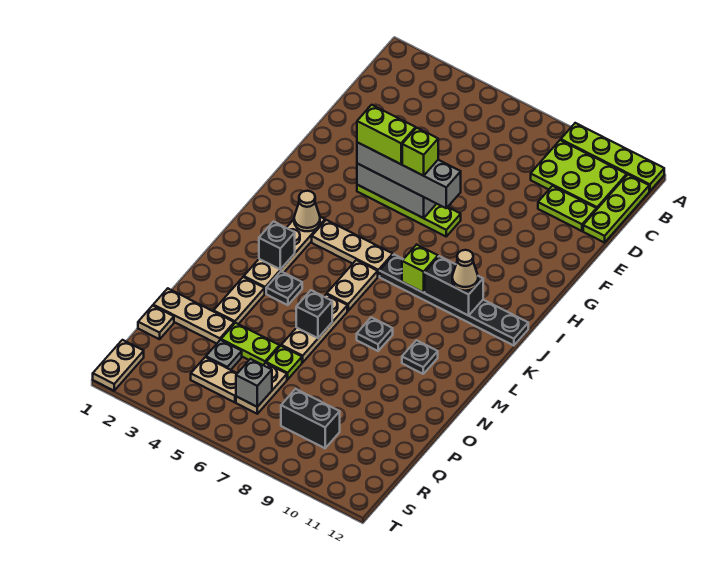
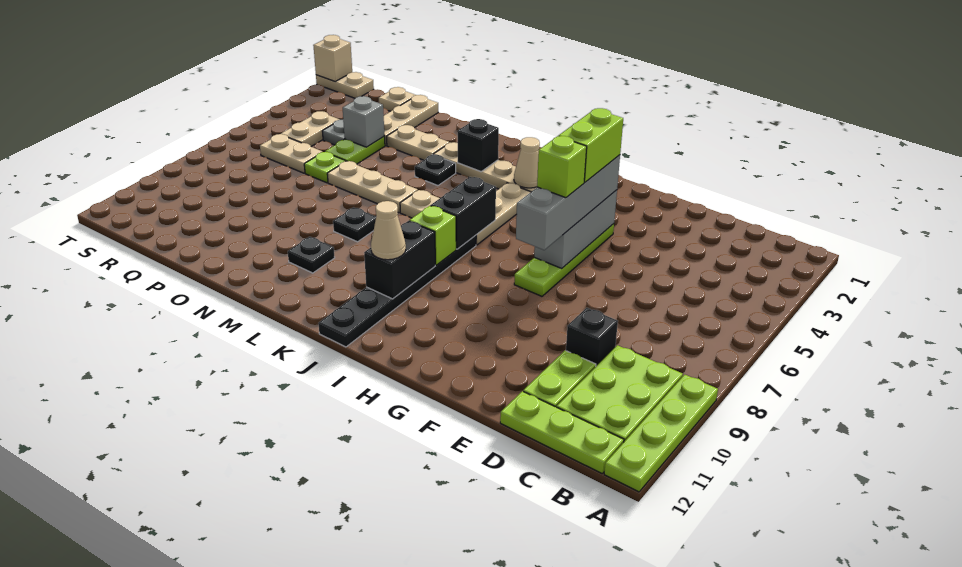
black 1x1 brick [296,290,332,338] -> black 1x1 brick moved to [566,308,618,366]
grey 1x1 brick [236,359,272,407] -> grey 1x1 brick moved to [343,96,384,147]
black 1x2 brick [281,389,340,448] -> black 1x2 brick moved to [431,177,496,249]
none -> tan 1x1 brick [313,35,352,81]

